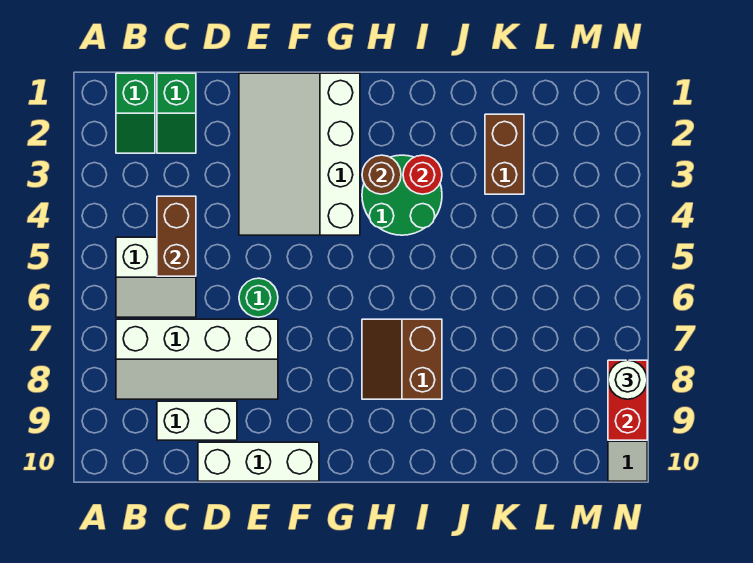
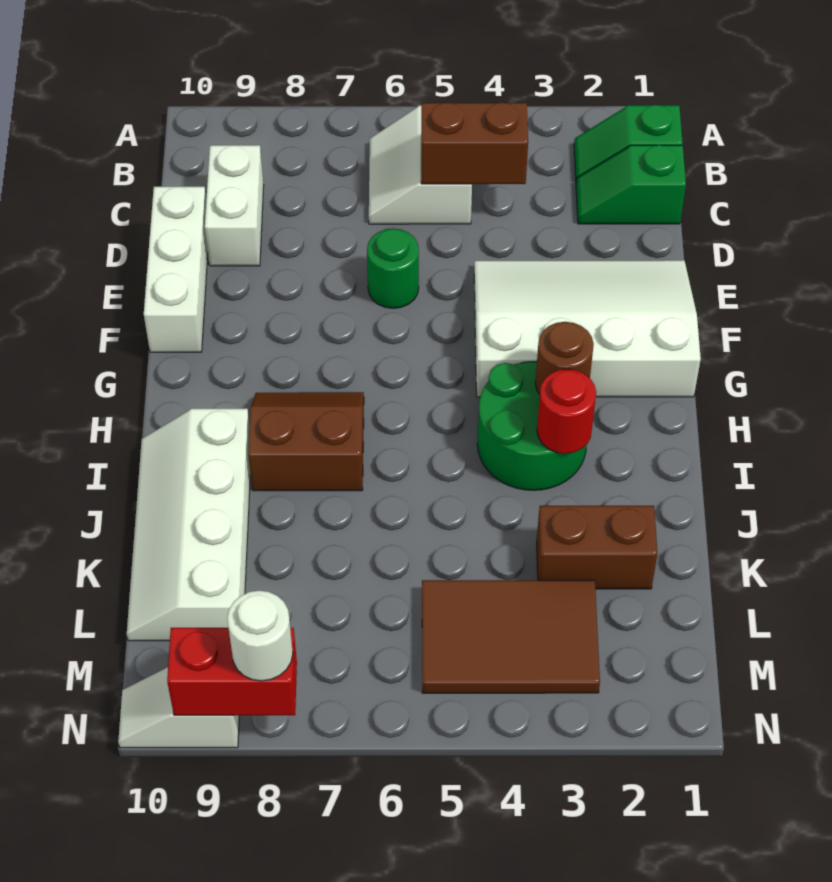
white 2x4 slope [116,319,278,399] -> white 2x4 slope moved to [127,409,250,641]
none -> brown 2x3 tile [422,580,600,693]

